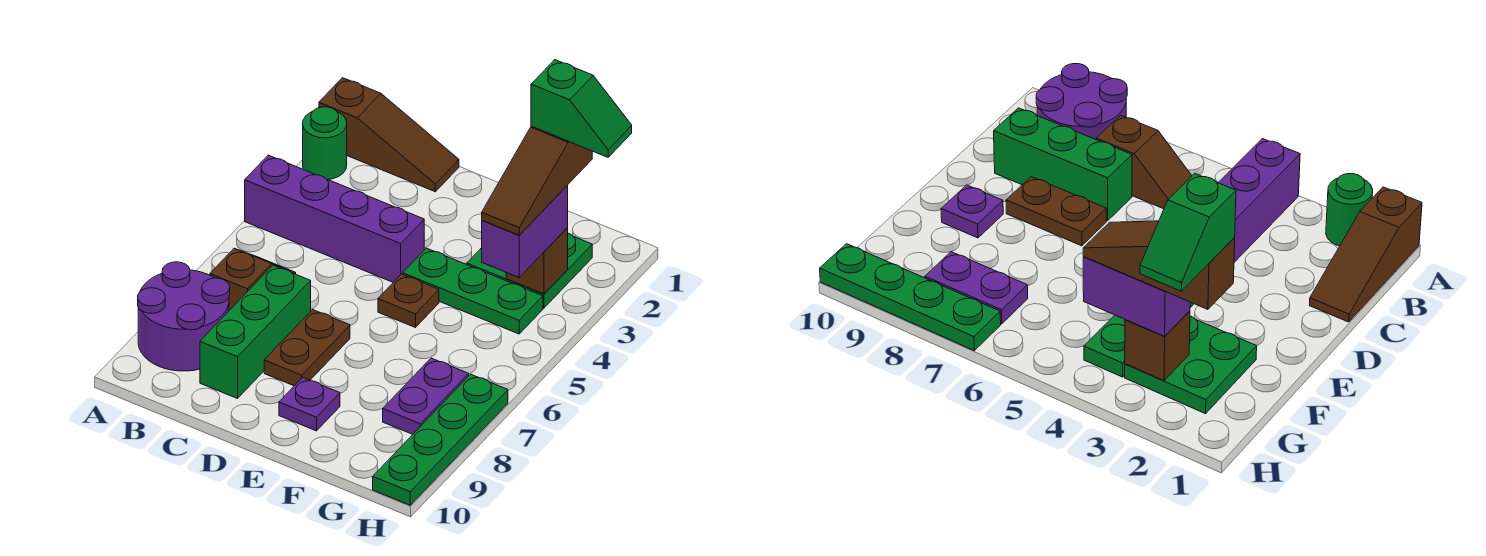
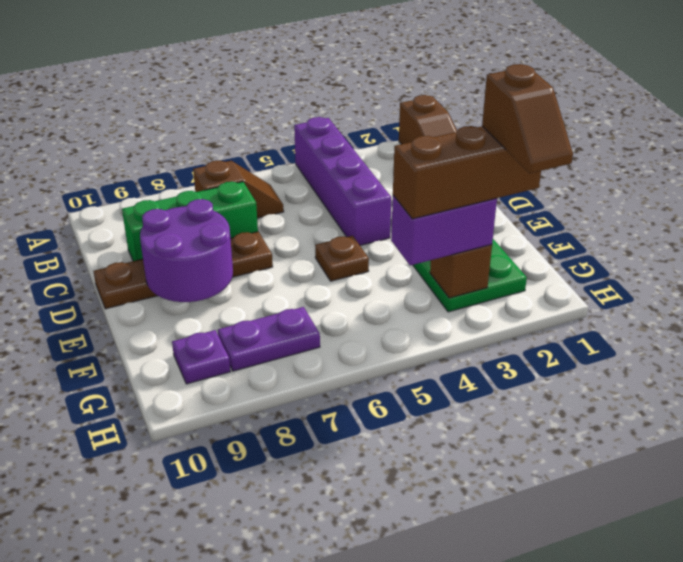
green 1x1 round brick [303,107,347,179] -> none
purple 2x2 round brick [138,262,230,371] -> purple 2x2 round brick moved to [140,199,233,302]
brown 1x2 plate [264,310,350,386] -> brown 1x4 plate [93,232,273,309]
green 1x3 plate [403,248,543,334] -> none
purple 1x1 plate [279,377,340,431] -> purple 1x1 plate moved to [172,330,230,384]
brown 1x3 slope [482,126,592,235] -> brown 1x3 brick [393,126,541,219]
green 1x2 slope [531,60,632,157] -> brown 1x2 slope [482,64,573,173]
green 1x4 plate [373,374,508,505] -> none

